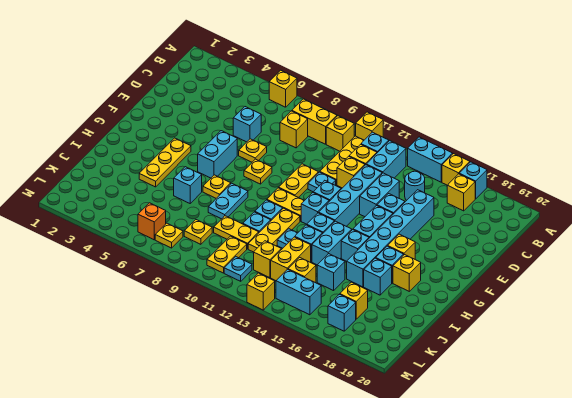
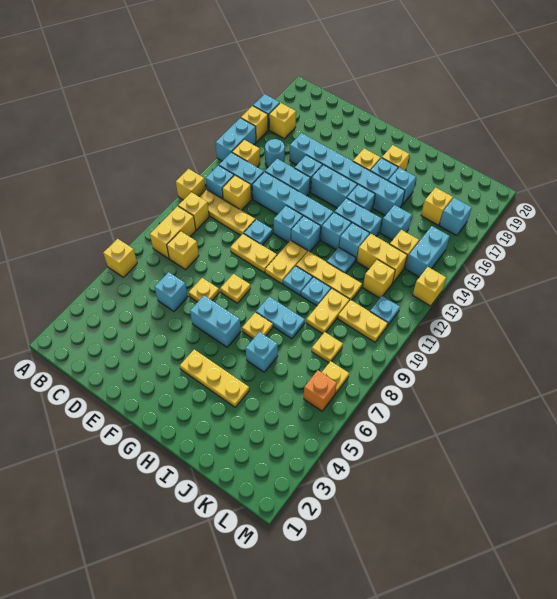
yellow 1x1 brick [337,156,365,188] -> yellow 1x1 brick moved to [232,140,260,167]

